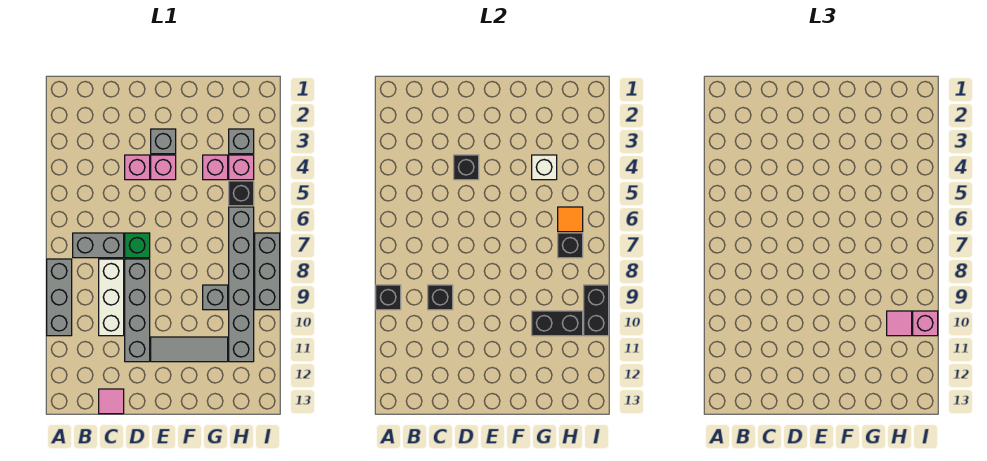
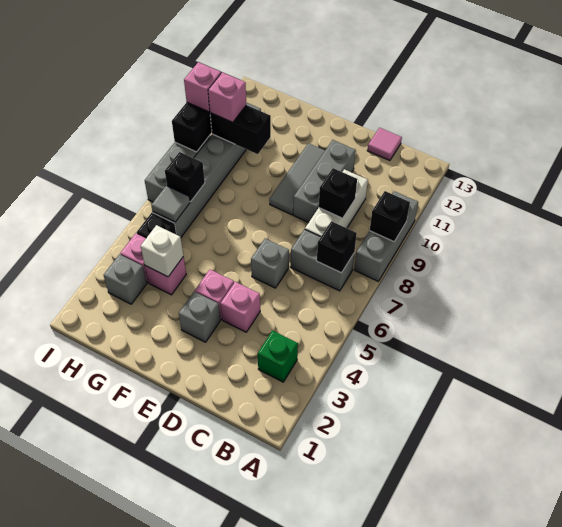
black 1x1 brick [454,155,479,180] -> black 1x1 brick moved to [317,221,357,273]
green 1x1 brick [125,233,150,258] -> green 1x1 brick moved to [258,330,298,382]
grey 1x4 brick [125,259,150,362] -> grey 1x3 brick [293,140,356,223]
grey 1x3 tile [151,337,228,362] -> grey 1x3 tile turned to [269,143,325,215]
grey 1x1 brick [203,285,228,310] -> grey 1x1 brick moved to [251,239,289,288]
orange 1x1 tile [558,207,583,232] -> grey 1x1 tile [151,186,190,222]
pink 1x1 tile [887,311,912,336] -> pink 1x1 brick [208,72,246,122]

